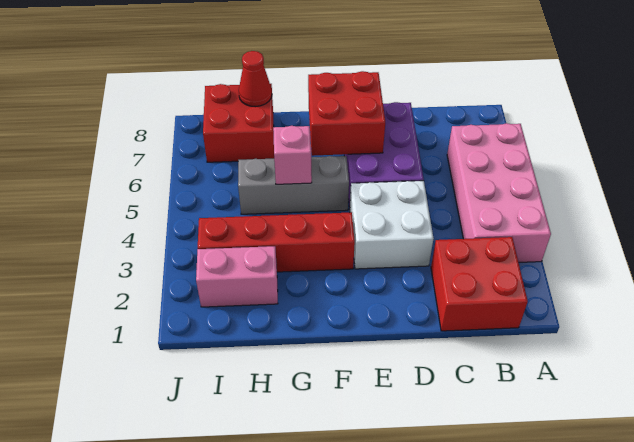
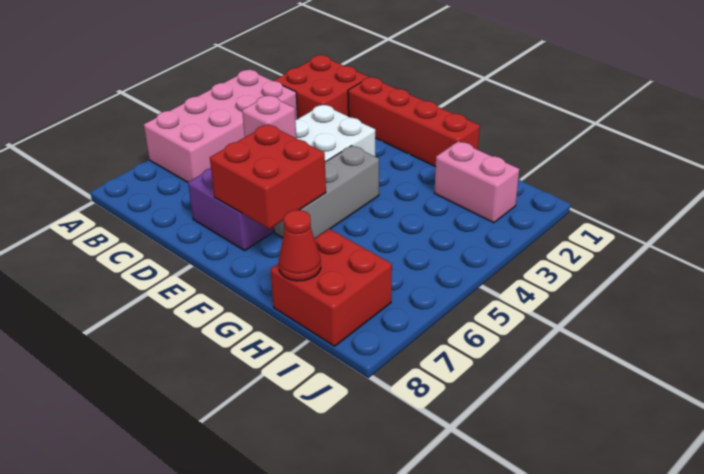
red 1x4 brick [198,212,355,272] -> red 1x4 brick moved to [348,77,480,167]
grey 1x3 brick [238,156,349,214] -> grey 1x3 brick turned to [274,146,379,239]
pink 1x1 brick [273,126,312,184] -> pink 1x1 brick moved to [242,96,296,138]

